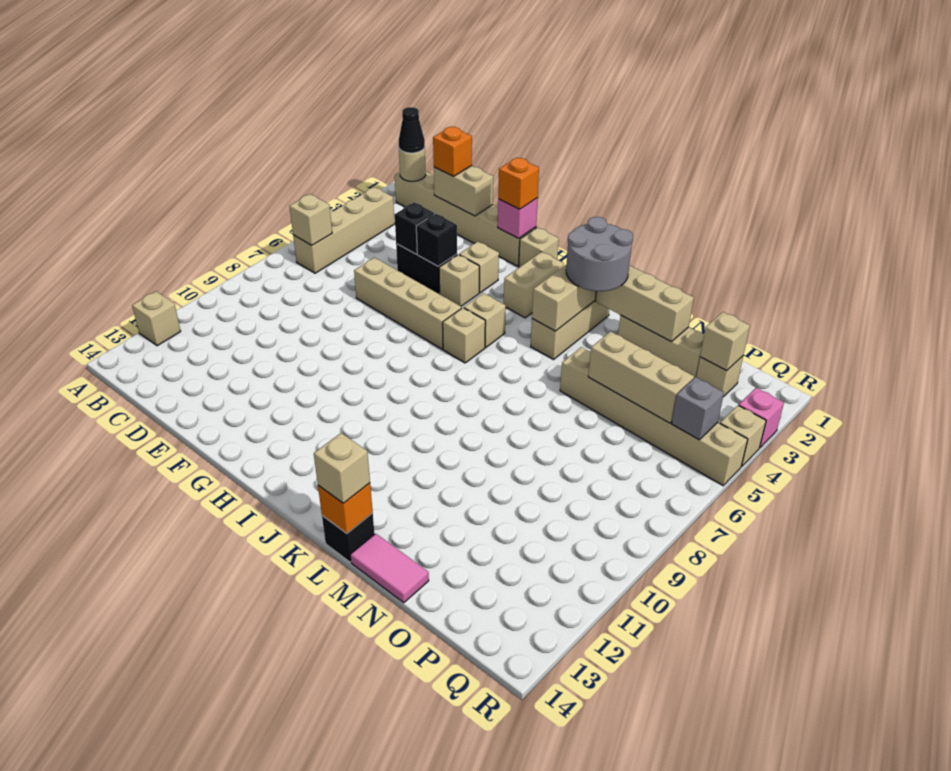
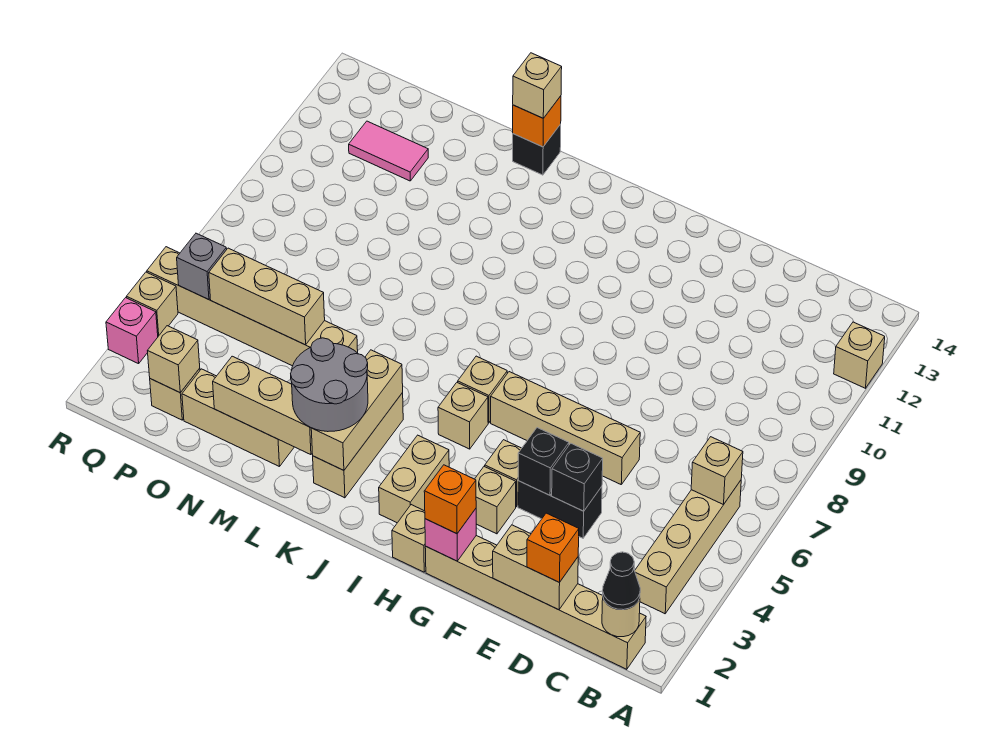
pink 1x2 tile [350,534,429,603] -> pink 1x2 tile moved to [349,121,428,181]

